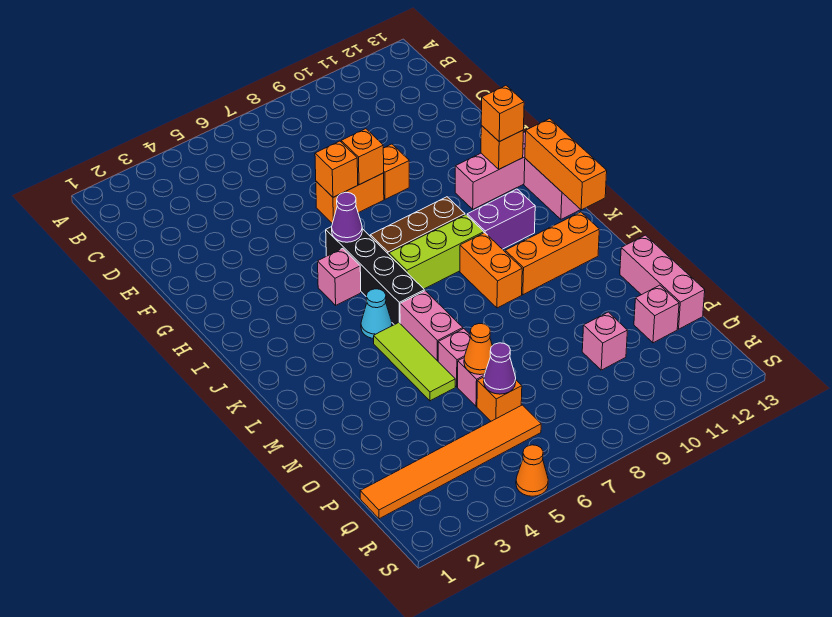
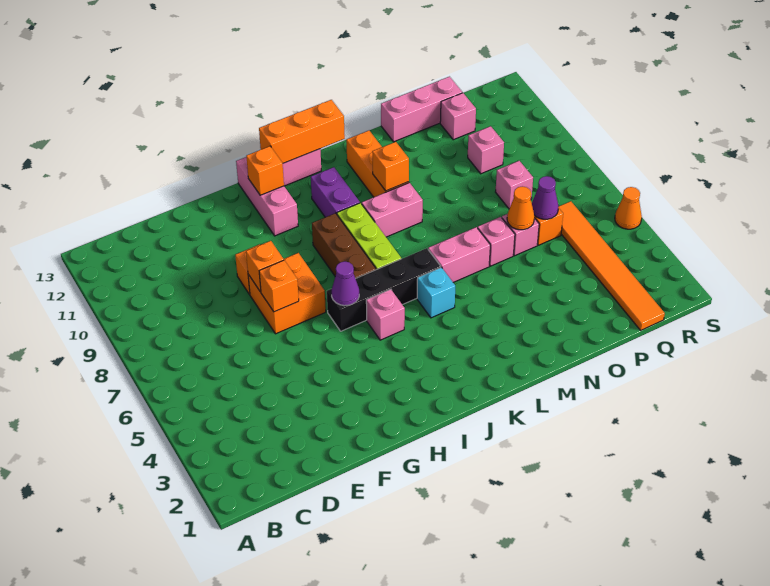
orange 1x2 brick [316,173,384,224] -> orange 2x2 brick [248,253,326,334]
orange 1x1 brick [481,86,524,142] -> orange 1x1 brick moved to [372,142,409,191]
cyan 1x1 cone [361,289,392,339] -> cyan 1x1 brick [417,267,455,318]
orange 1x2 brick [460,233,522,308] -> pink 1x2 brick [362,183,423,237]
lime 1x3 tile [374,323,455,401] -> none
none -> pink 1x1 brick [496,161,533,209]

